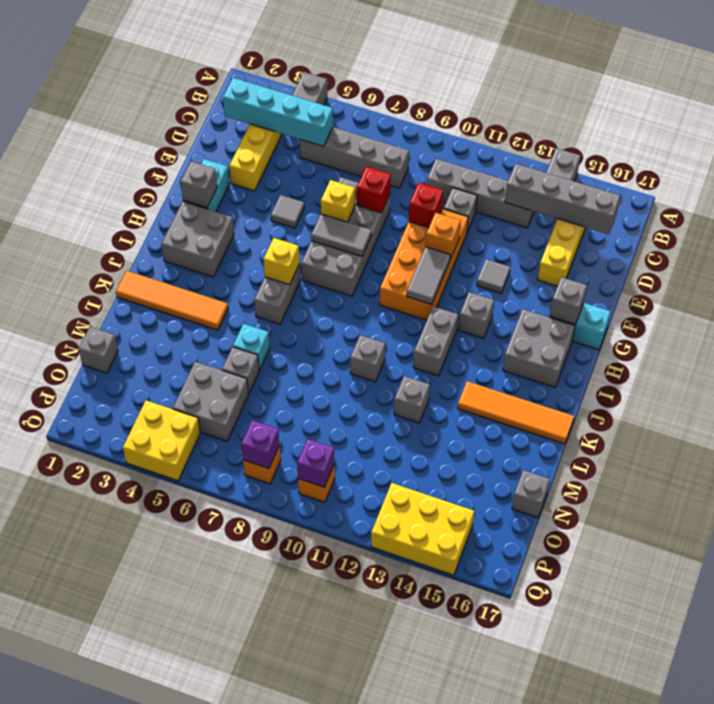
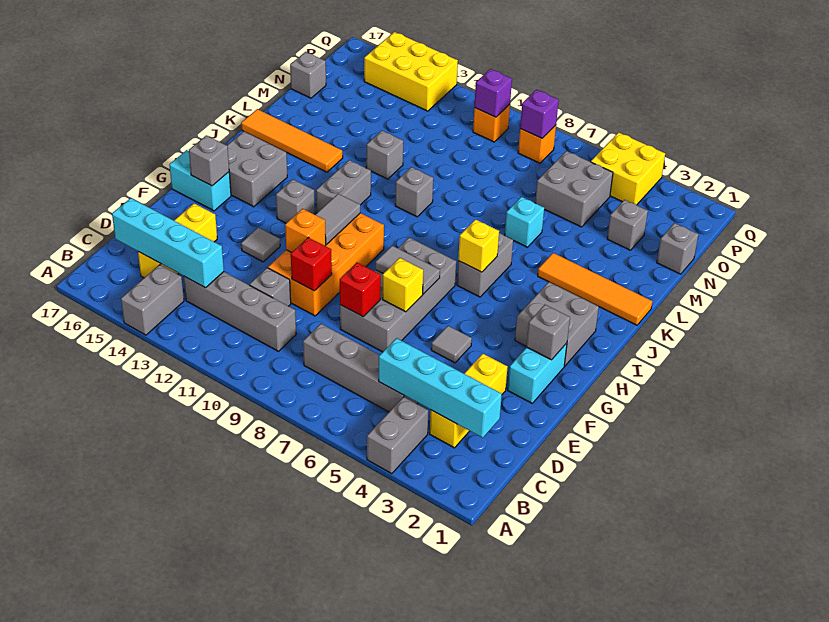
grey 1x4 brick [505,164,620,234] -> cyan 1x4 brick [112,198,224,288]
grey 1x1 brick [222,347,259,394] -> grey 1x1 brick moved to [607,200,648,250]

